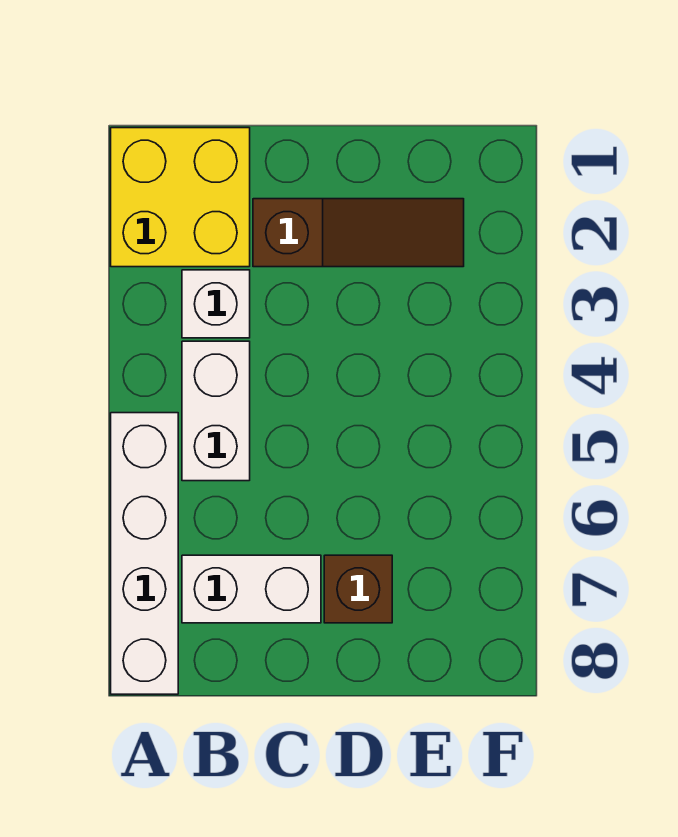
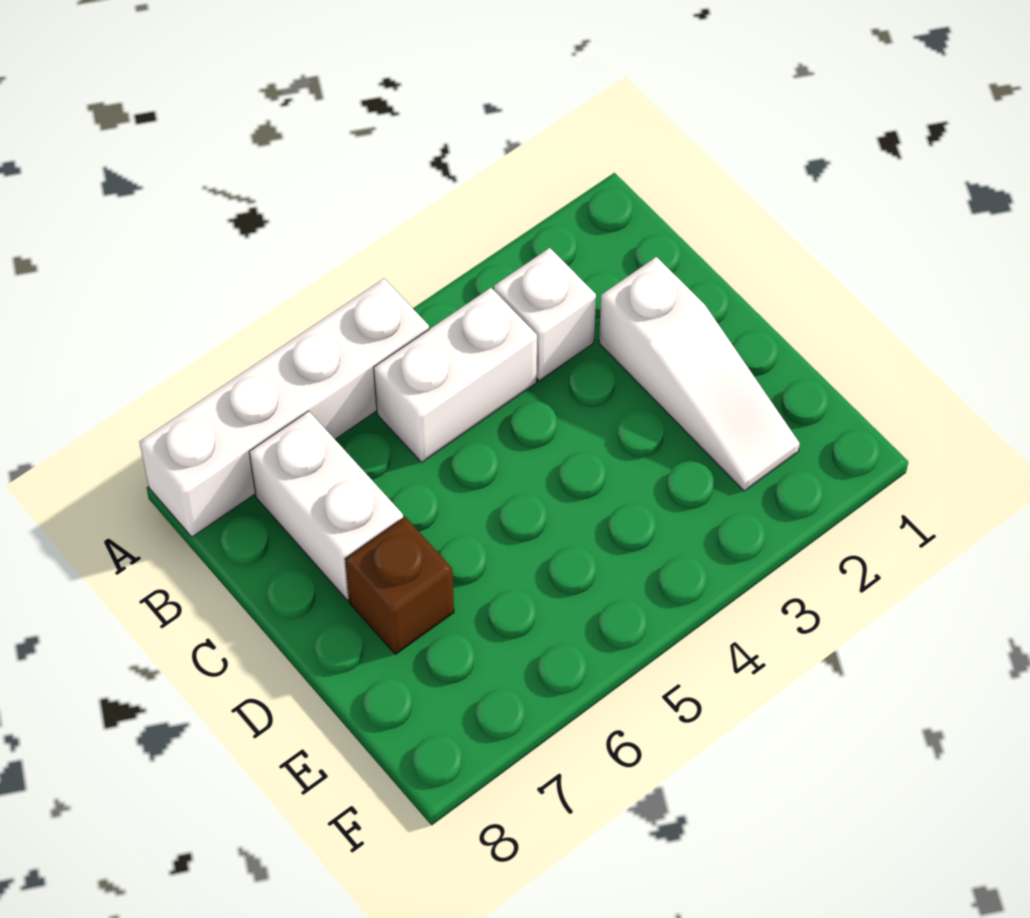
yellow 2x2 brick [111,128,250,267] -> none
brown 1x3 slope [253,199,464,267] -> white 1x3 slope [599,257,800,491]

